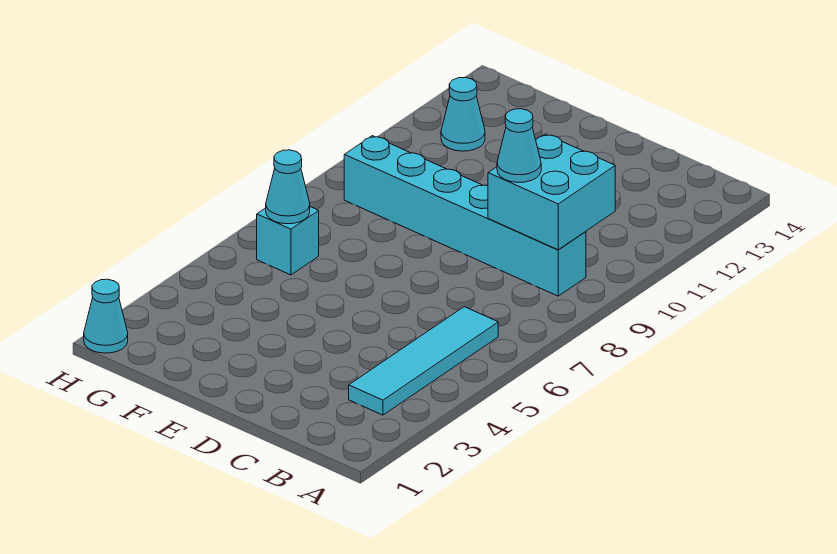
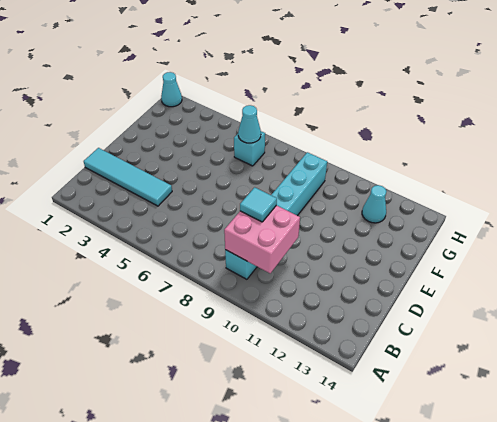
cyan 1x4 tile [349,307,498,415] -> cyan 1x4 tile moved to [84,148,172,206]
cyan 2x2 brick [488,134,615,250] -> pink 2x2 brick [224,205,300,273]
cyan 1x1 cone [497,109,541,182] -> cyan 1x1 tile [240,187,277,222]

